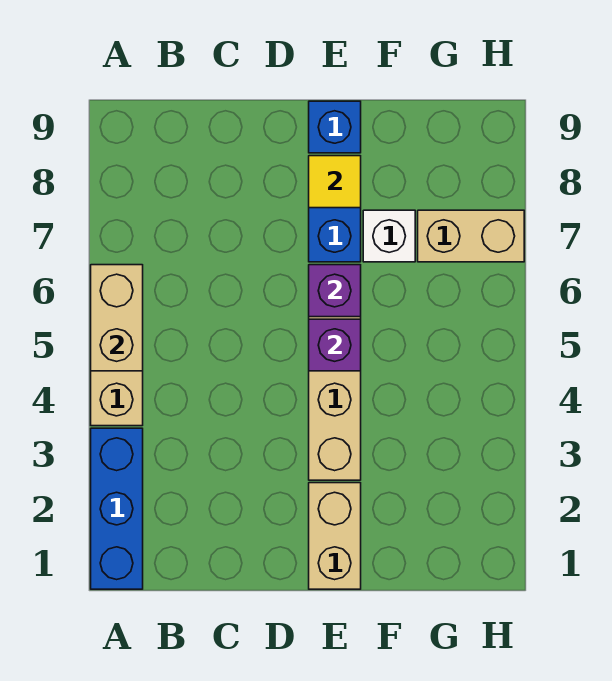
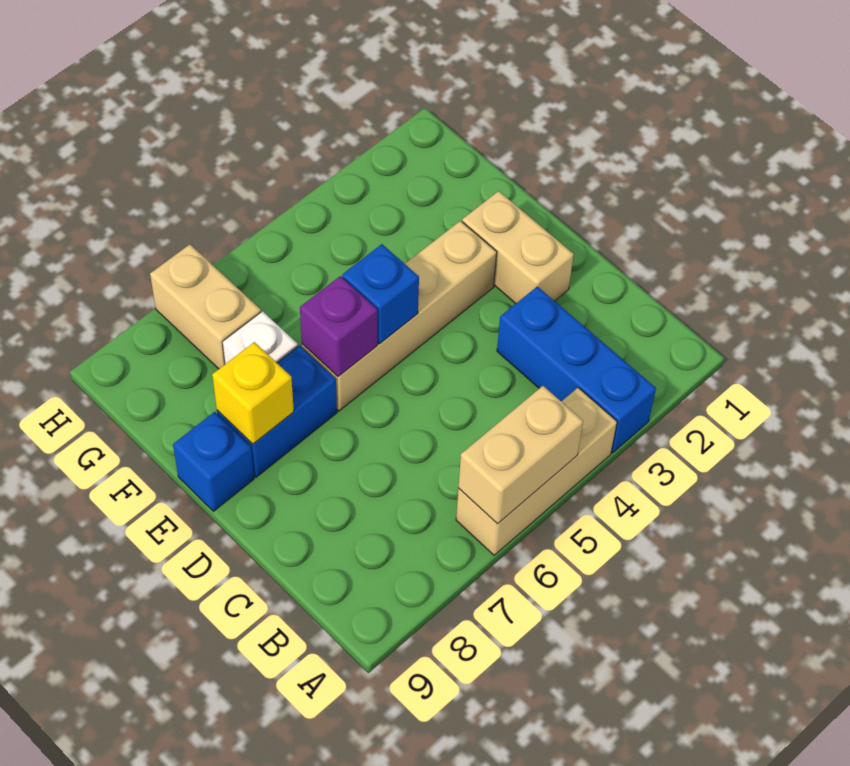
blue 1x3 brick [91,428,143,589] -> blue 1x3 brick turned to [497,286,656,453]
tan 1x2 brick [309,483,361,589] -> tan 1x2 brick turned to [462,191,574,304]
purple 1x1 brick [309,319,361,371] -> blue 1x1 brick [342,244,419,344]
yellow 1x1 tile [309,156,361,208] -> yellow 1x1 brick [212,342,294,444]

